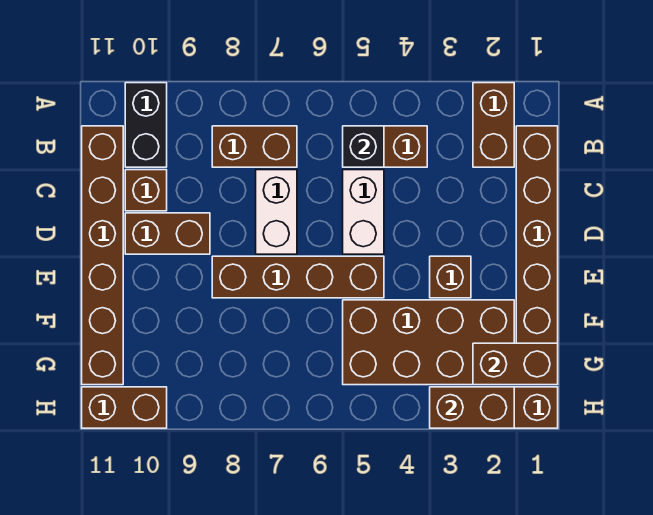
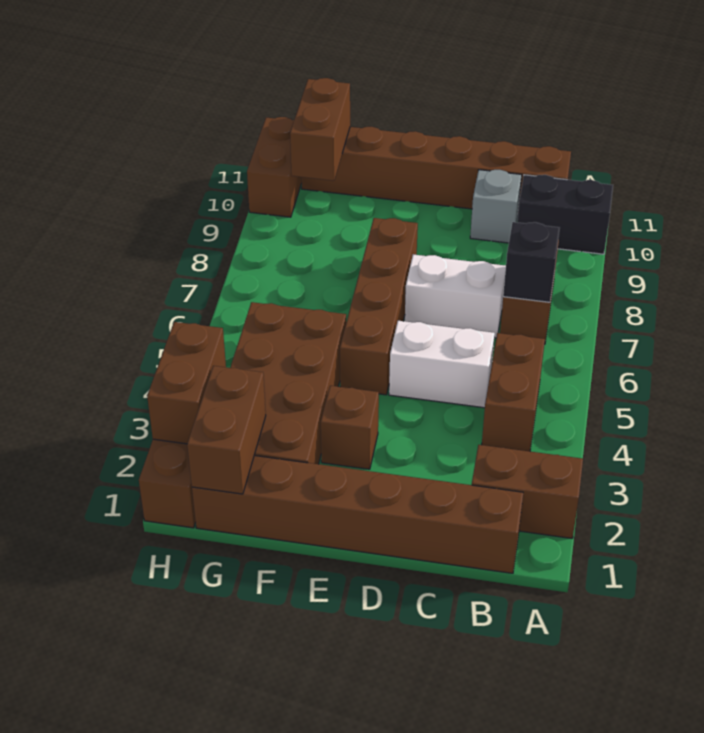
black 1x1 brick [343,126,384,167] -> black 1x1 brick moved to [503,222,560,302]
brown 1x1 brick [125,170,167,211] -> grey 1x1 brick [470,170,522,243]
brown 1x2 brick [125,213,210,254] -> brown 1x2 brick moved to [290,78,350,181]

